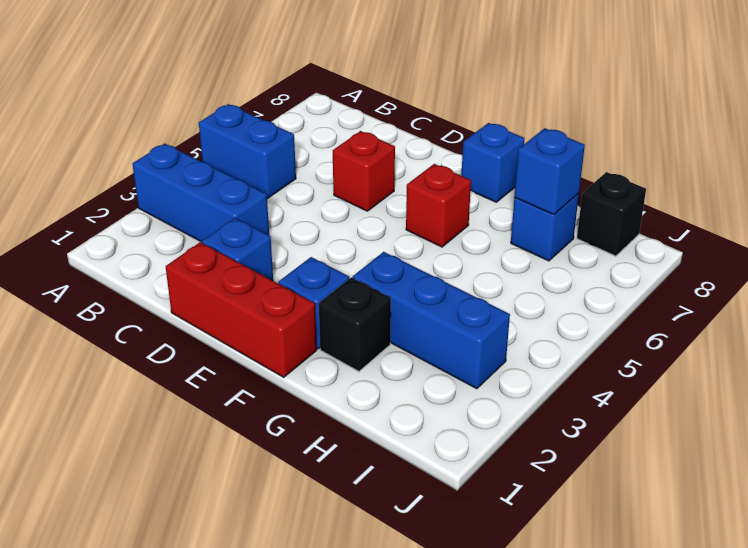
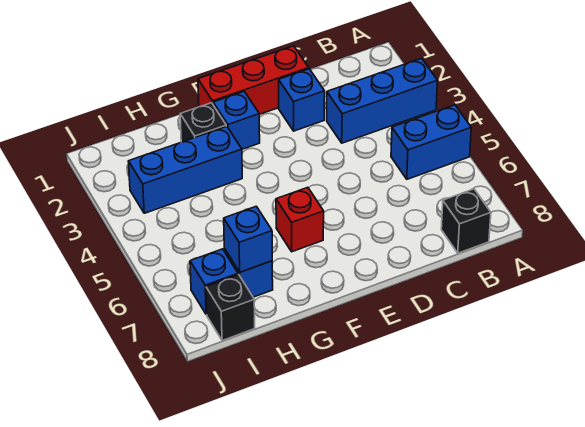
none -> black 1x1 brick [441,189,491,253]
red 1x1 brick [333,131,395,211] -> none
blue 1x1 brick [461,123,525,202] -> blue 1x1 brick moved to [190,249,238,314]

